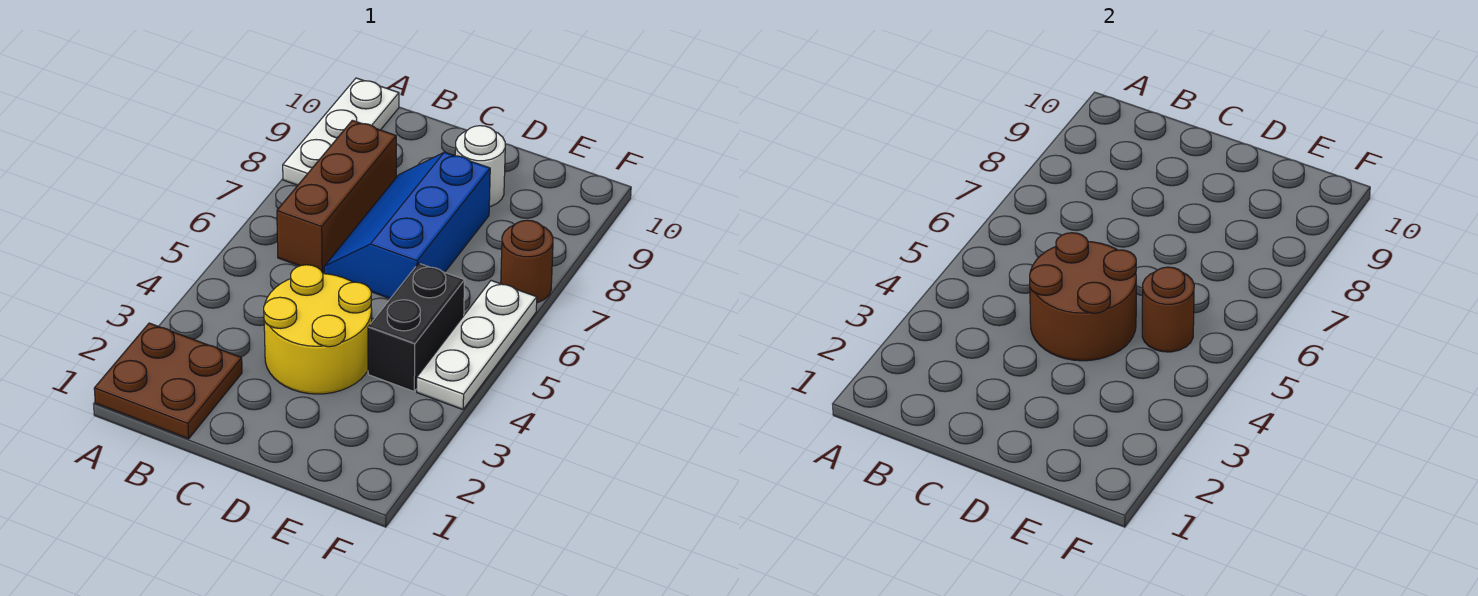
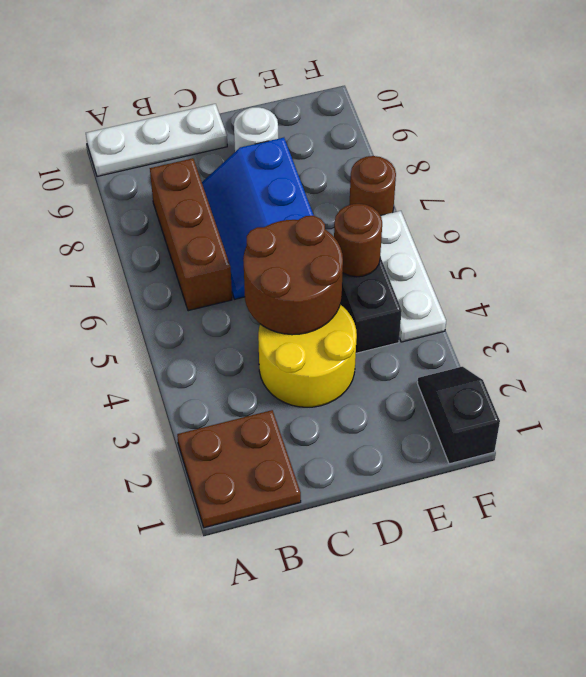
white 1x3 plate [283,78,399,185] -> white 1x3 plate turned to [86,104,227,176]
none -> black 1x2 slope [417,367,500,464]

